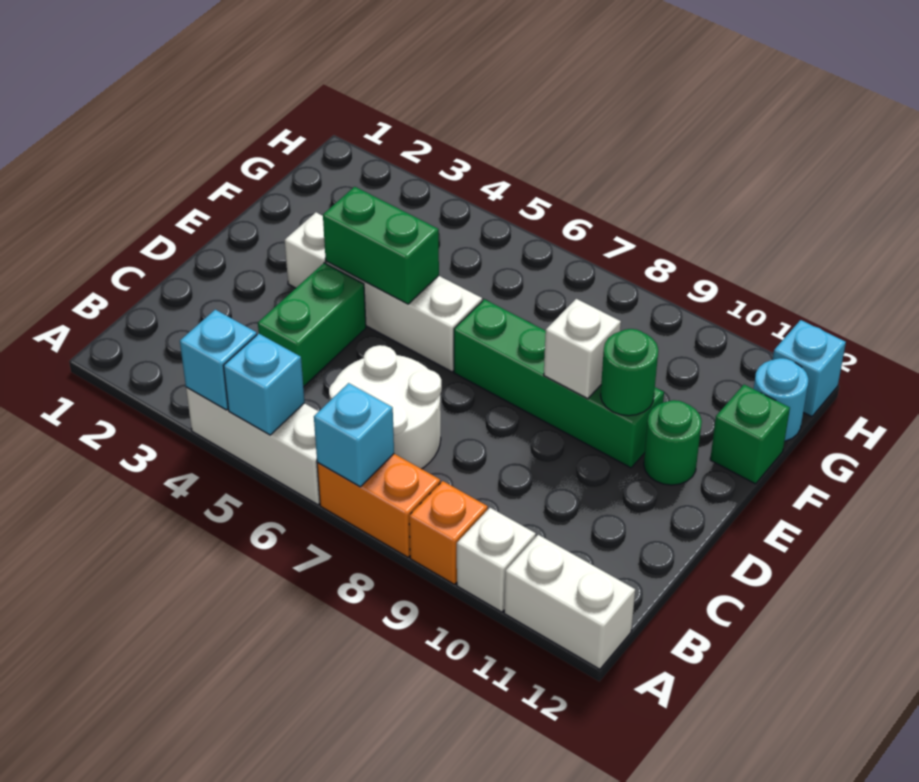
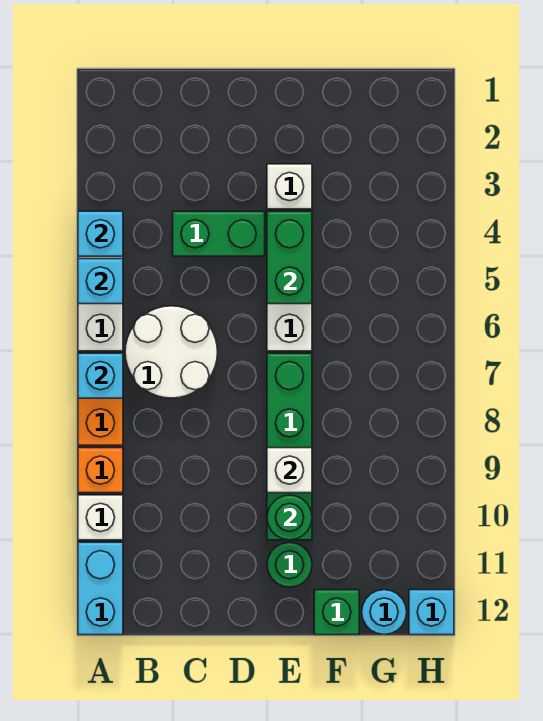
white 1x2 brick [504,535,635,669] -> cyan 1x2 brick [78,542,123,635]

